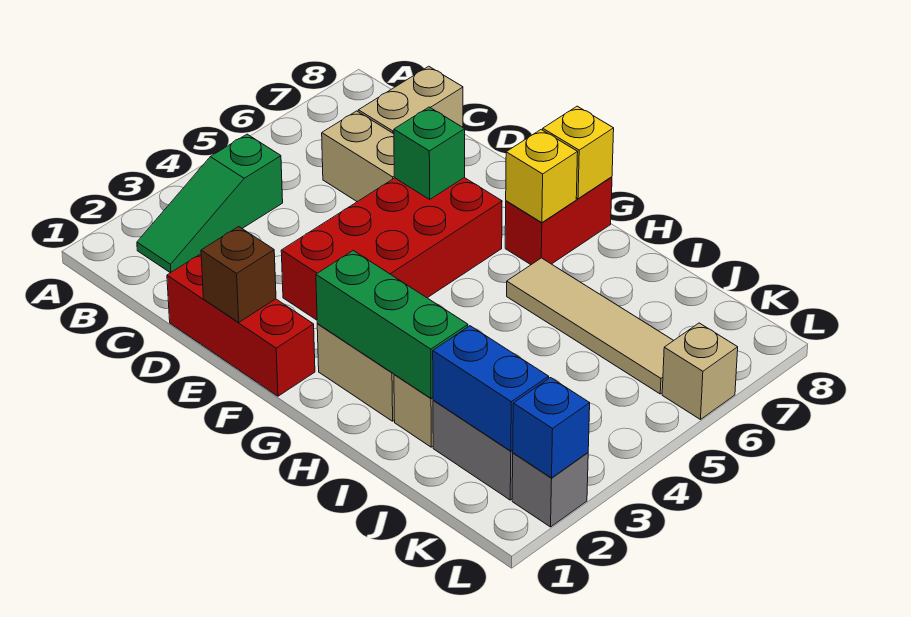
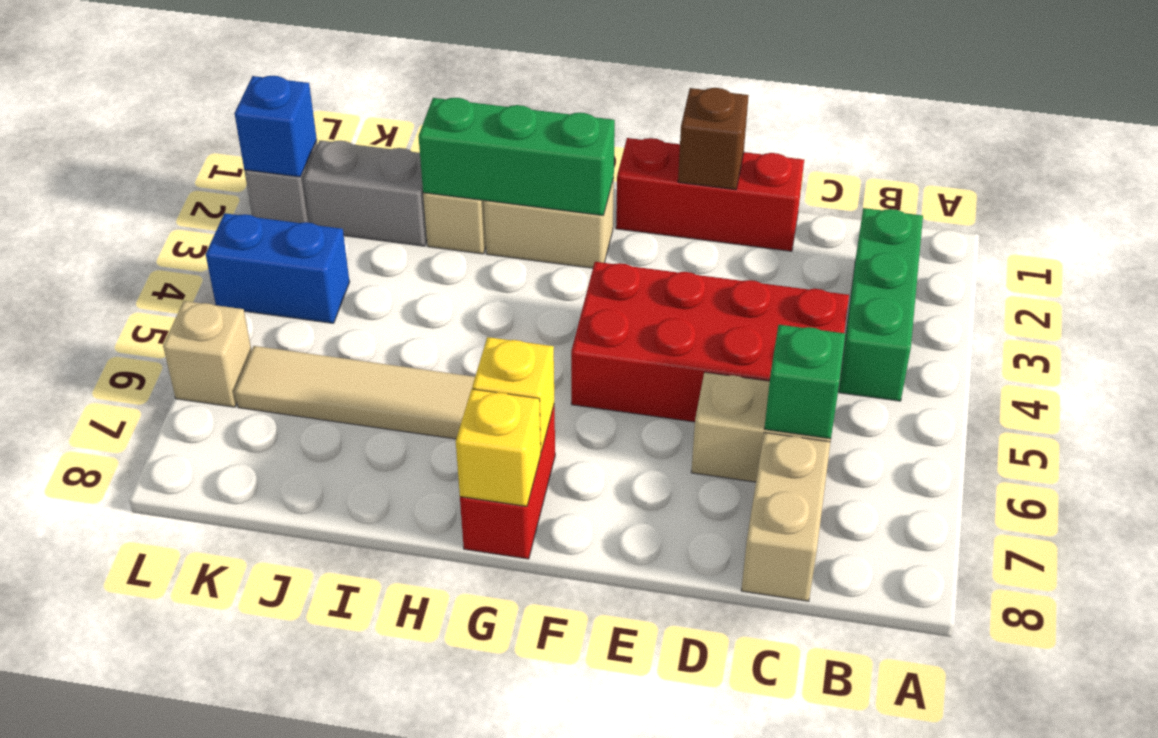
green 1x3 slope [137,134,283,273] -> green 1x3 brick [839,208,923,401]
red 2x4 brick [281,178,502,320] -> red 2x4 brick turned to [571,262,849,422]
green 1x1 brick [394,107,465,199] -> green 1x1 brick moved to [764,325,846,439]
blue 1x2 brick [433,326,549,451] -> blue 1x2 brick moved to [206,213,349,323]

